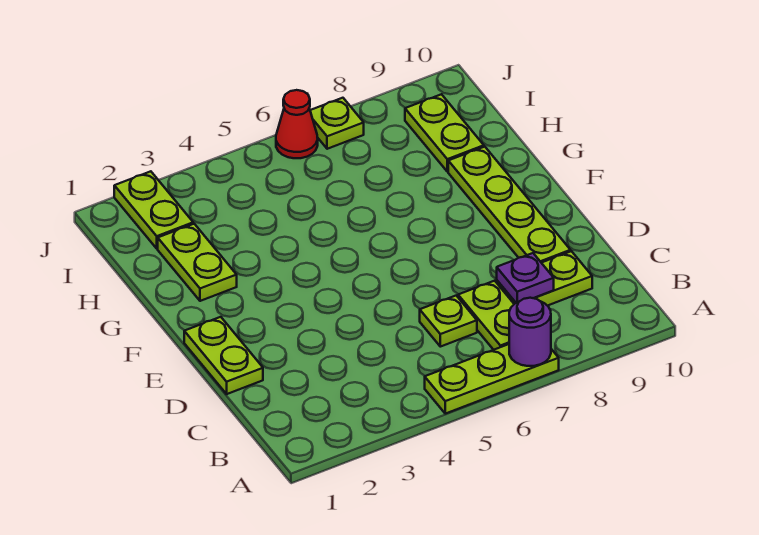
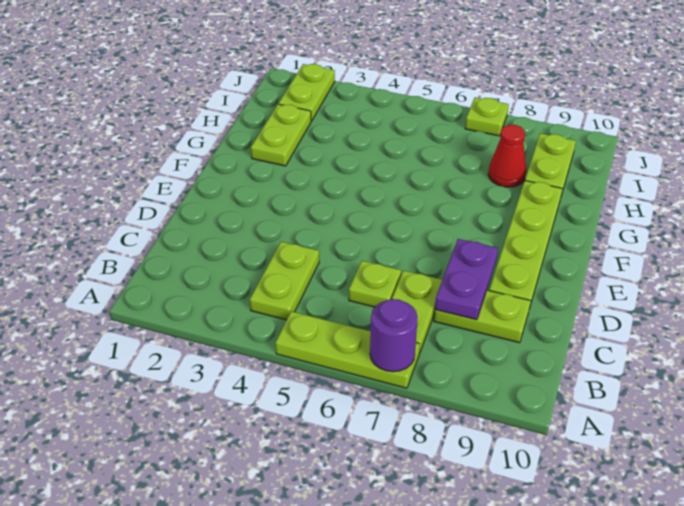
purple 1x1 plate [497,253,554,303] -> purple 1x2 plate [435,239,498,320]
lime 1x2 plate [184,317,263,394] -> lime 1x2 plate moved to [250,242,319,320]
red 1x1 cone [276,90,318,158] -> red 1x1 cone moved to [488,125,526,187]

